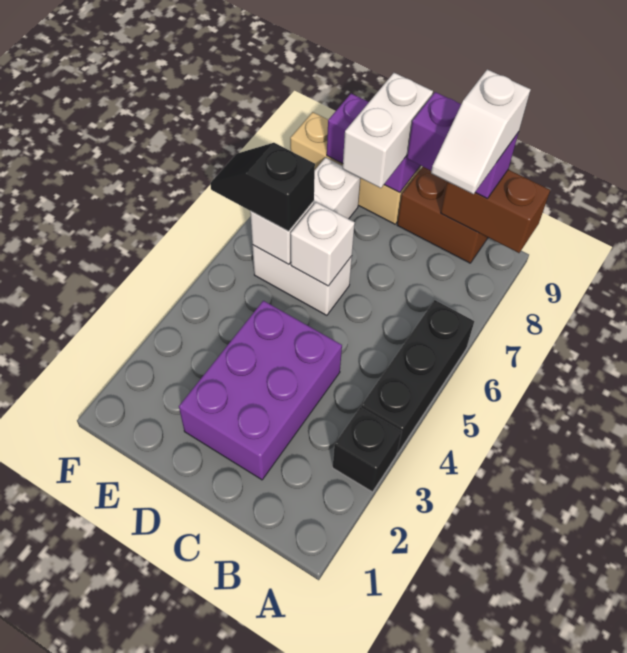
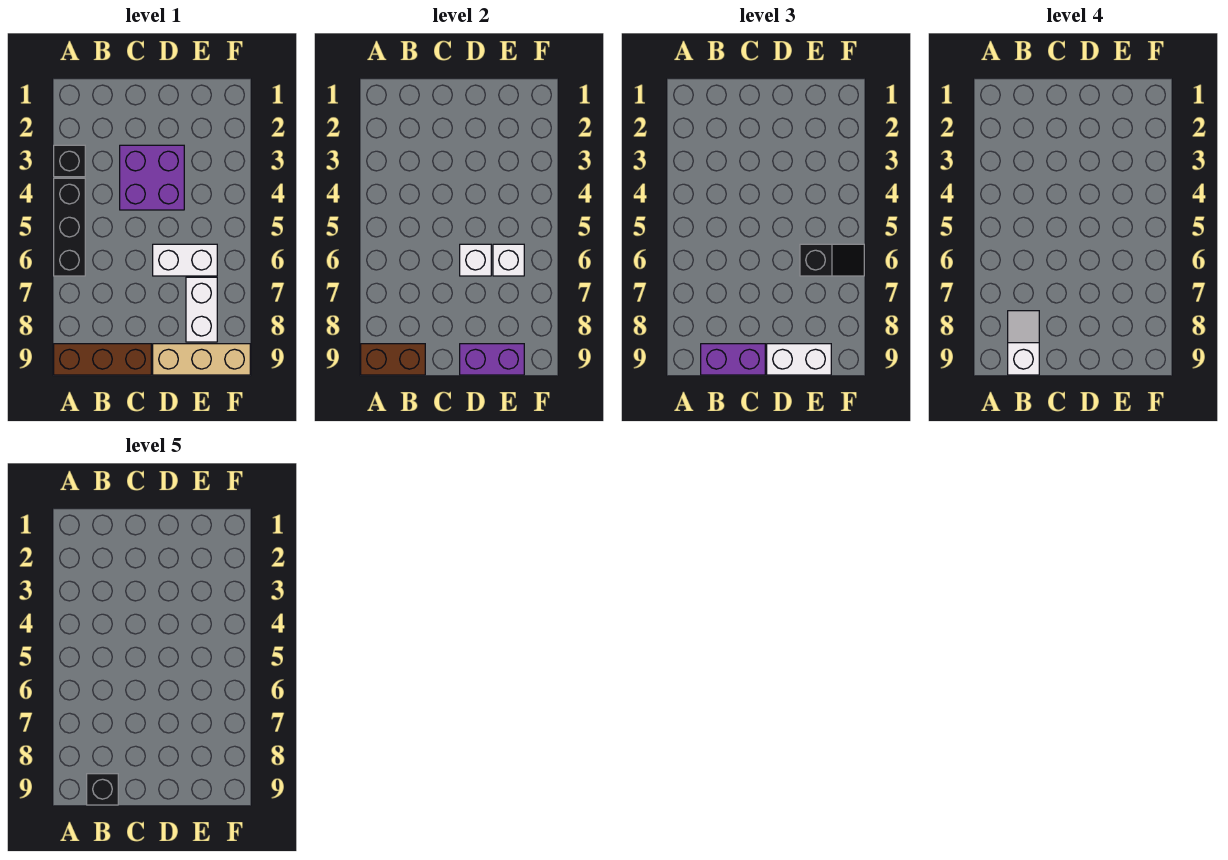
brown 1x2 brick [397,167,488,263] -> brown 1x3 brick [54,344,151,375]
none -> black 1x1 brick [87,774,118,805]
purple 2x3 brick [179,301,342,480] -> purple 2x2 brick [120,145,184,210]
white 1x2 brick [343,73,433,188] -> white 1x2 brick turned to [767,344,831,375]

